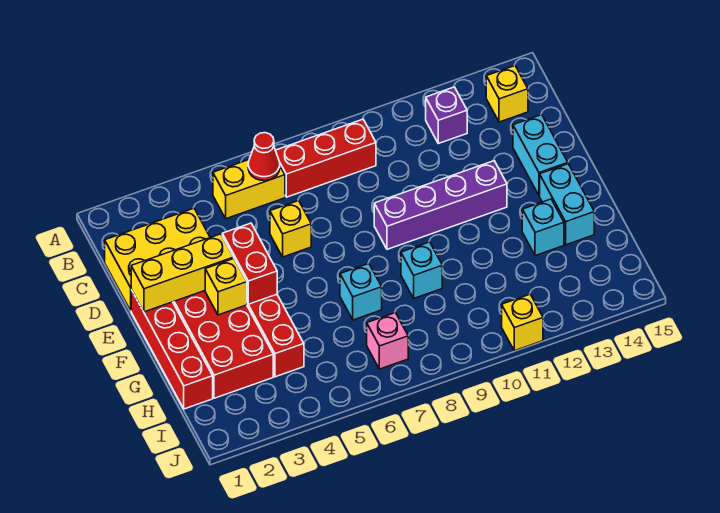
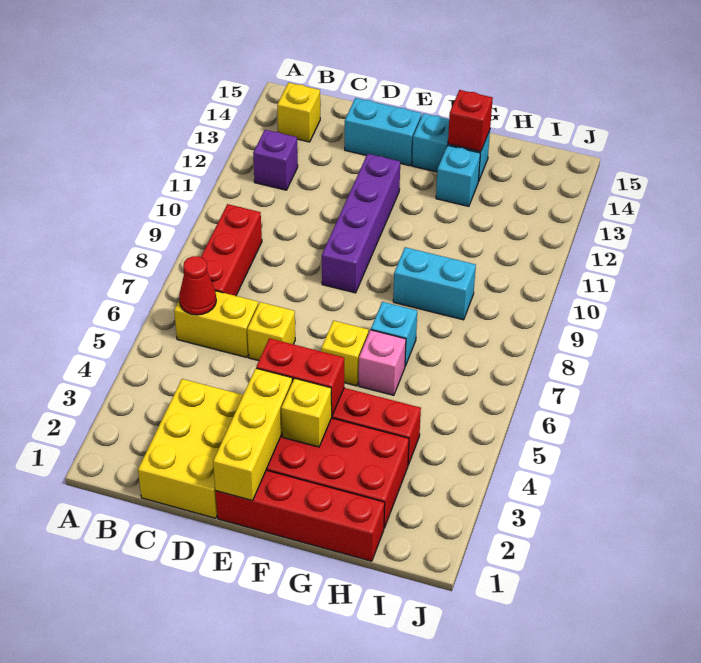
yellow 1x2 brick [213,160,285,219] -> yellow 1x2 brick turned to [174,291,258,357]
cyan 1x1 brick [401,242,442,298] -> cyan 1x2 brick [393,247,476,320]
none -> red 1x1 brick [448,90,493,151]
pink 1x1 brick [367,313,408,369] -> pink 1x1 brick moved to [359,330,406,395]
yellow 1x1 brick [502,294,543,351] -> yellow 1x1 brick moved to [321,321,369,386]

